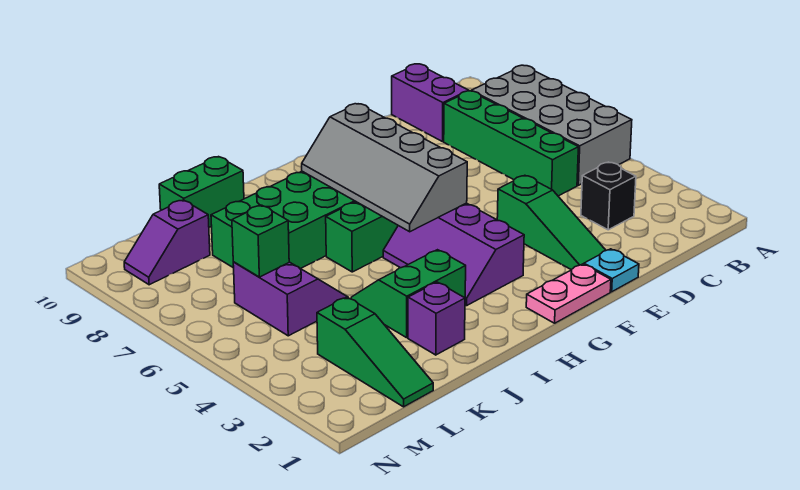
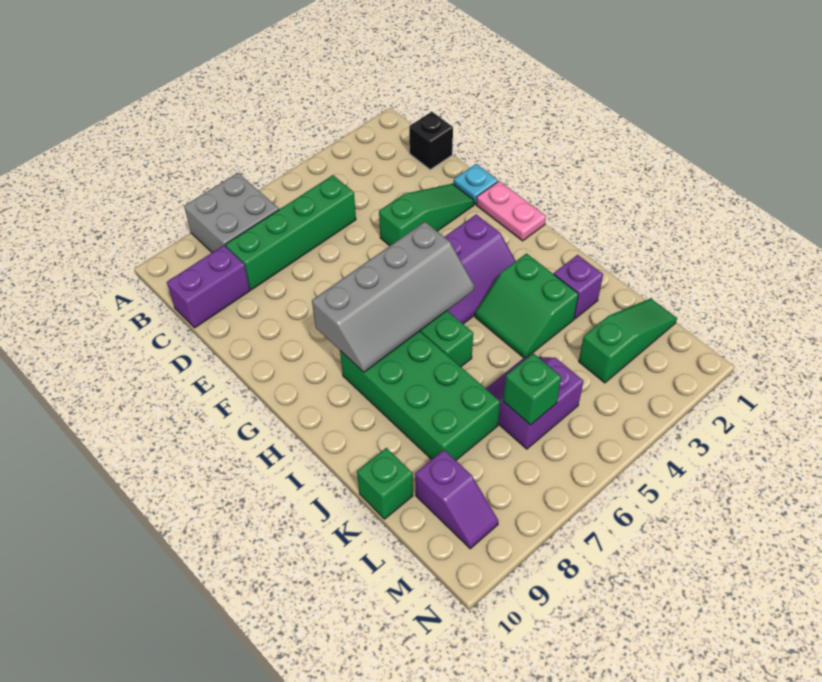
grey 2x4 brick [472,65,632,185] -> grey 2x2 brick [184,173,279,253]
black 1x1 brick [581,162,636,230] -> black 1x1 brick moved to [409,112,453,170]
green 1x2 brick [159,157,244,227] -> green 1x1 brick [357,448,413,519]

